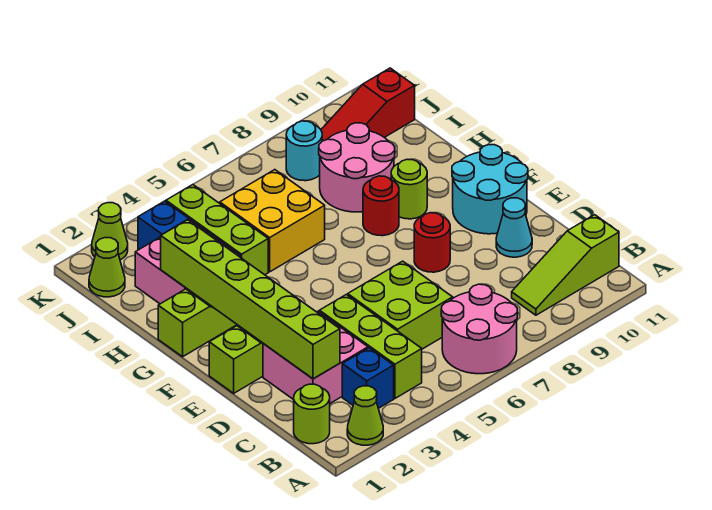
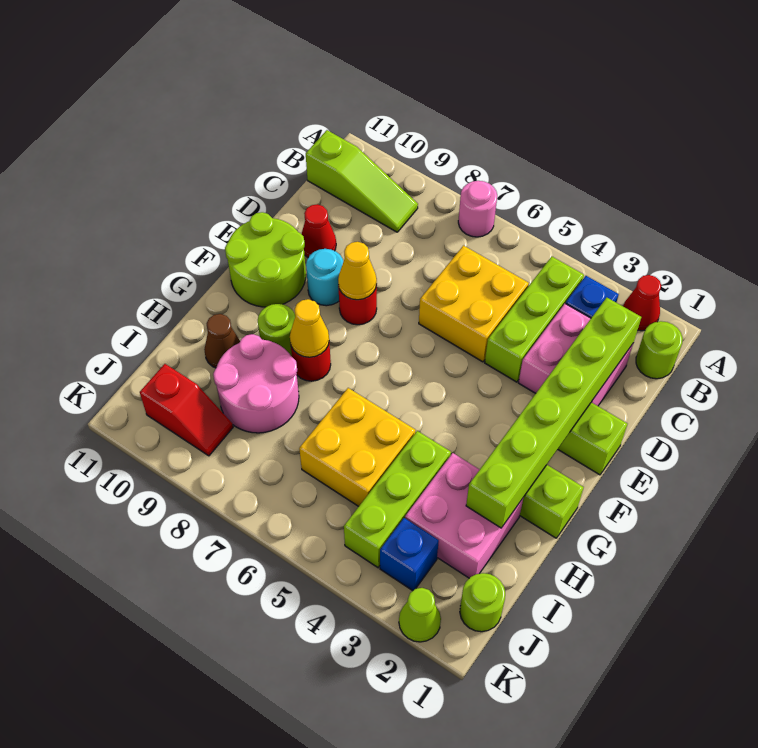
lime 1x1 cone [347,386,383,445] -> red 1x1 cone [623,275,661,331]
pink 2x2 round brick [441,284,518,374] -> pink 1x1 round brick [458,181,497,237]
lime 2x2 brick [348,261,453,349] -> yellow 2x2 brick [419,246,529,362]
cyan 1x1 cone [496,198,532,257] -> red 1x1 cone [302,204,336,258]
none -> yellow 1x1 cone [338,242,377,300]
cyan 2x2 round brick [452,145,528,234] -> lime 2x2 round brick [225,212,306,307]
none -> yellow 1x1 cone [290,299,329,357]
none -> brown 1x1 cone [204,314,240,368]
lime 1x1 cone [89,238,125,297] -> lime 1x1 round brick [460,573,505,632]
cyan 1x1 round brick [286,121,322,181] -> cyan 1x1 round brick moved to [306,249,343,306]
red 1x3 slope [321,68,415,141] -> red 1x2 slope [140,364,233,456]

